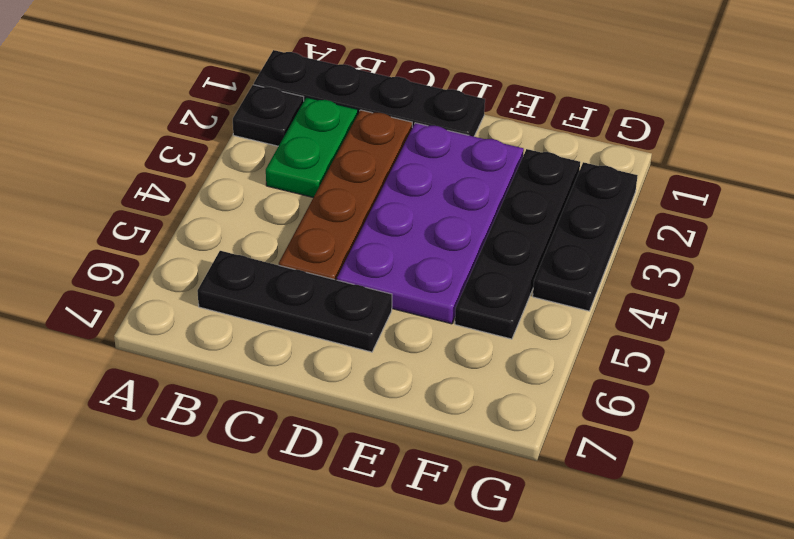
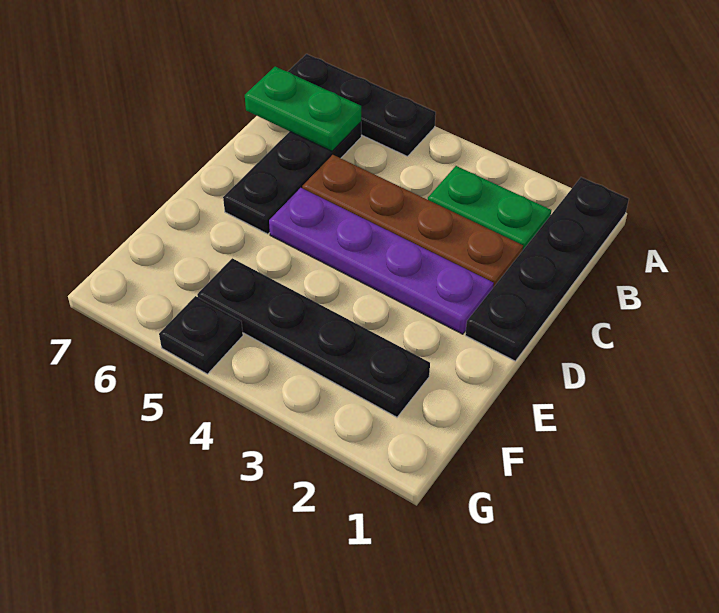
black 1x1 plate [233,85,304,146] -> black 1x1 plate moved to [159,296,243,374]
none -> green 1x2 plate [245,67,361,151]
purple 2x4 plate [337,123,524,324] -> purple 1x4 plate [269,188,494,334]
black 1x3 plate [533,162,638,311] -> black 1x3 plate moved to [288,54,436,156]

